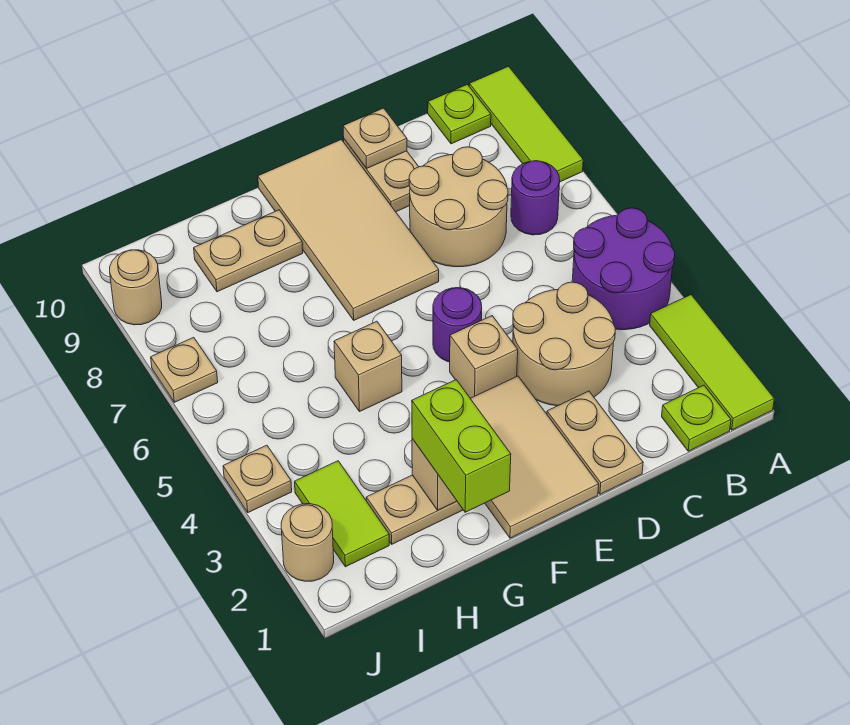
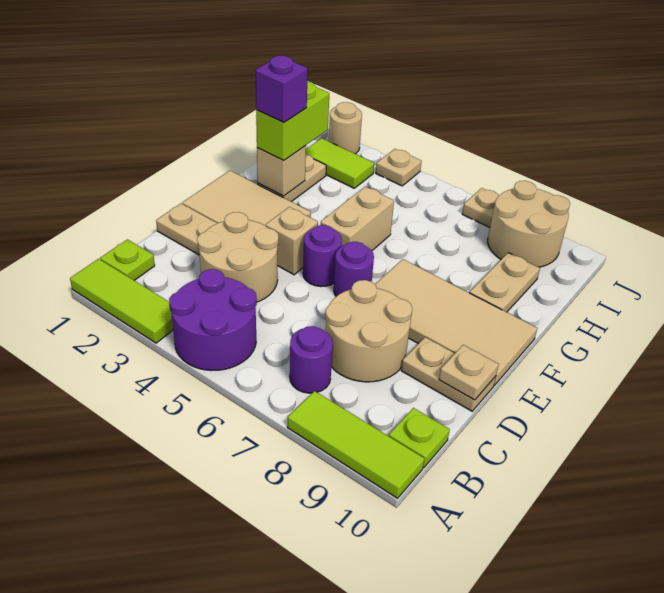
none -> purple 1x1 round brick [334,242,374,296]
lime 1x2 brick [412,380,511,512] -> lime 1x2 brick turned to [256,82,329,160]
none -> purple 1x1 brick [255,56,308,122]
tan 1x1 brick [334,321,402,412] -> tan 1x2 brick [320,187,394,251]
tan 1x1 round brick [110,250,162,325] -> tan 2x2 round brick [488,181,570,267]

